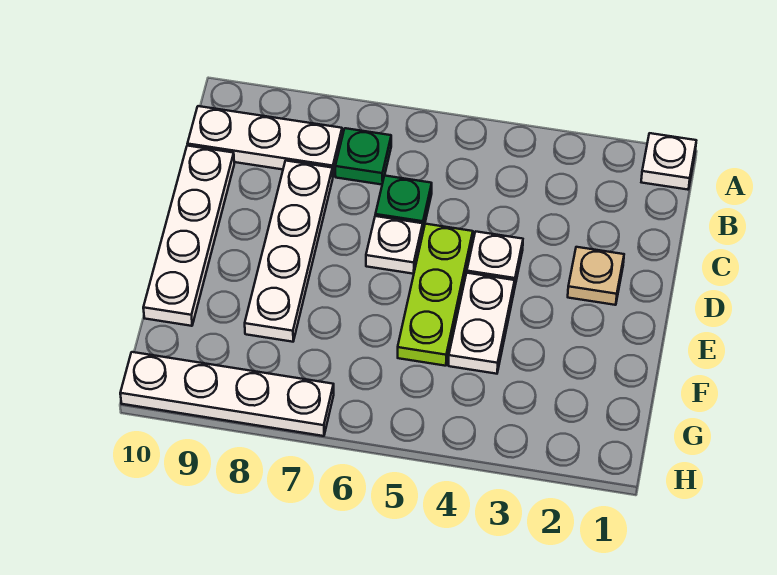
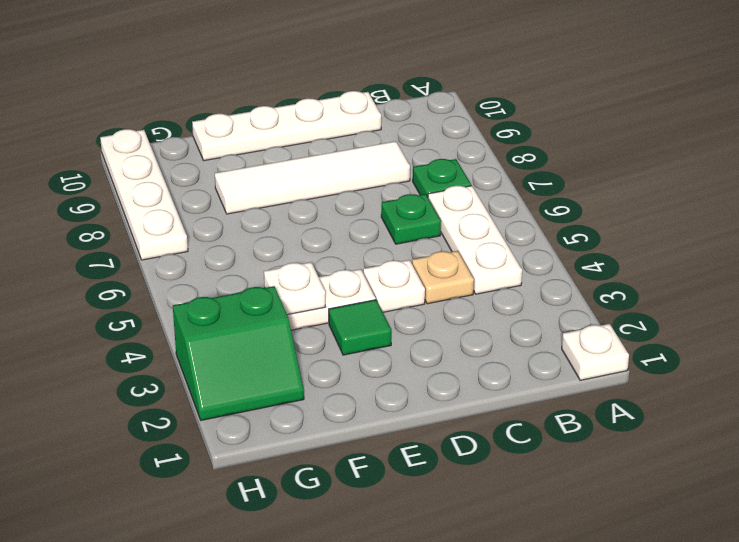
white 1x3 plate [188,106,342,176] -> white 1x3 plate moved to [428,186,522,294]
white 1x4 plate [245,161,333,342] -> white 1x4 tile [215,141,410,214]
tan 1x1 plate [568,247,624,305] -> tan 1x1 plate moved to [412,251,474,304]
lime 1x3 plate [398,224,473,366] -> none
white 1x1 plate [366,216,423,274] -> white 1x1 plate moved to [264,262,325,315]
none -> green 1x1 tile [329,300,391,355]
none -> green 2x2 slope [173,286,304,420]

